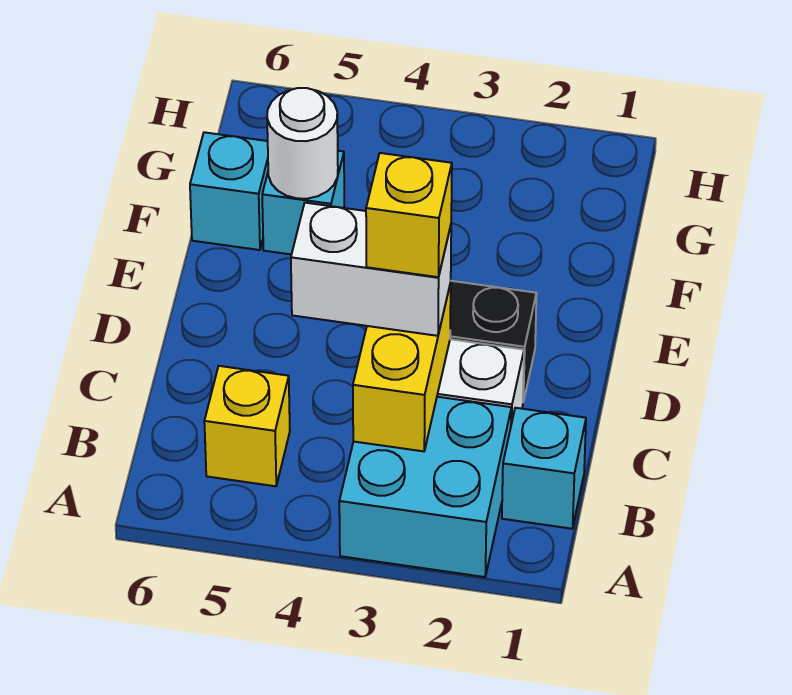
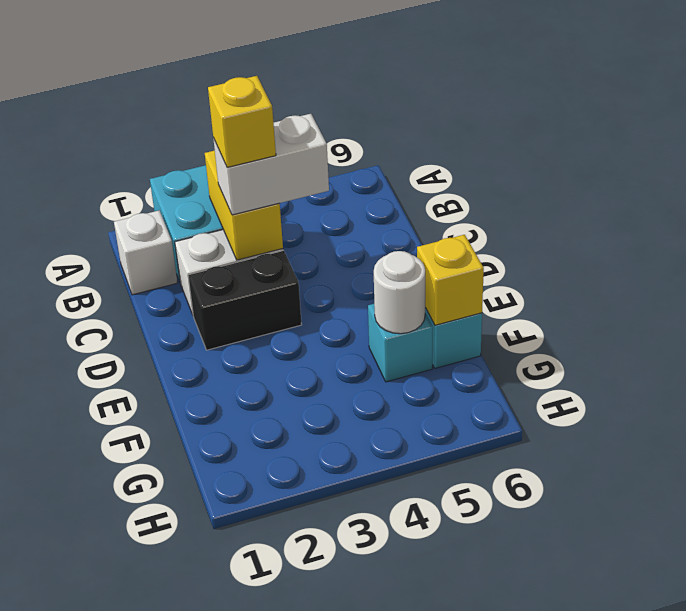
cyan 1x1 brick [502,408,586,529] -> white 1x1 brick [114,210,178,295]
yellow 1x1 brick [204,366,290,486] -> yellow 1x1 brick moved to [417,235,484,325]

